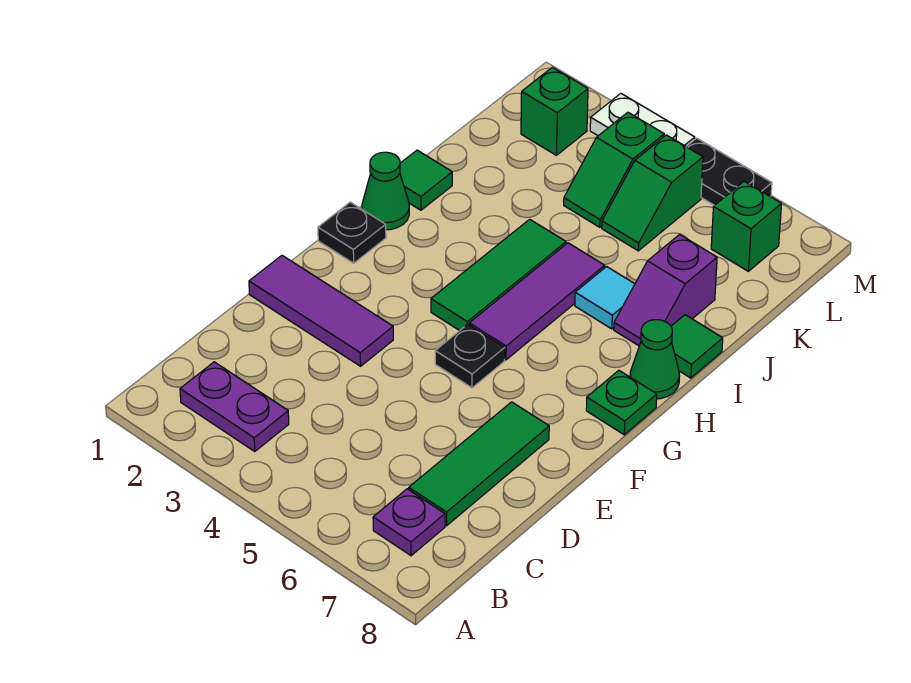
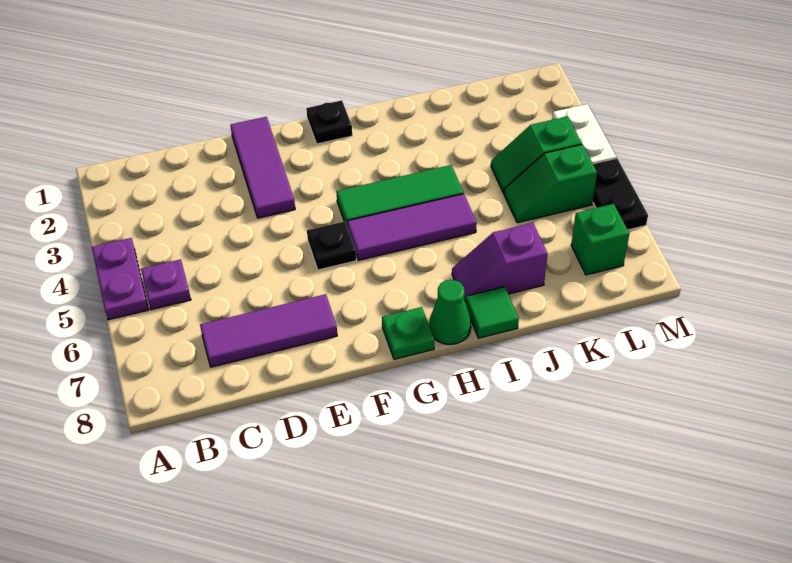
purple 1x2 plate [180,362,289,452] -> purple 1x2 plate moved to [92,238,148,320]
purple 1x1 plate [373,489,445,556] -> purple 1x1 plate moved to [141,259,191,310]
green 1x3 tile [409,402,549,526] -> purple 1x3 tile [200,294,337,367]
green 1x1 cone [362,152,409,230] -> none
green 1x1 tile [400,150,452,210] -> none
cyan 1x1 tile [575,267,635,329] -> none
green 1x1 brick [521,67,588,155] -> none

